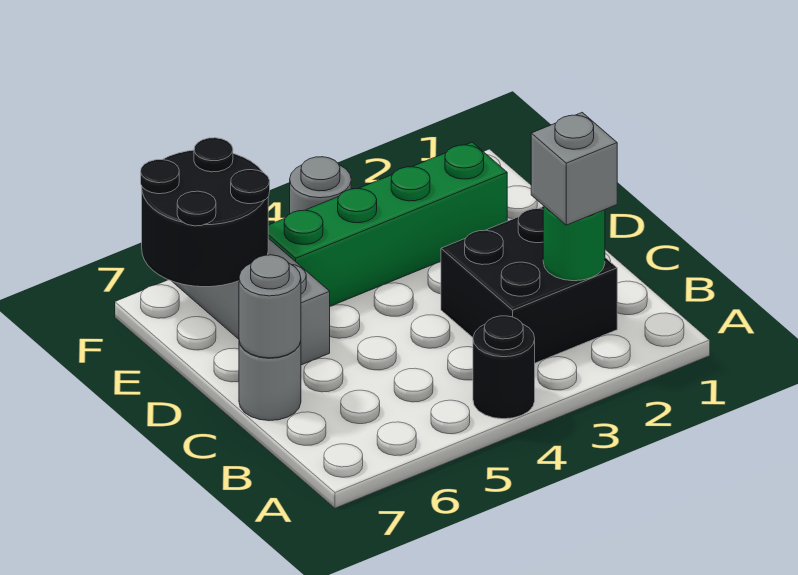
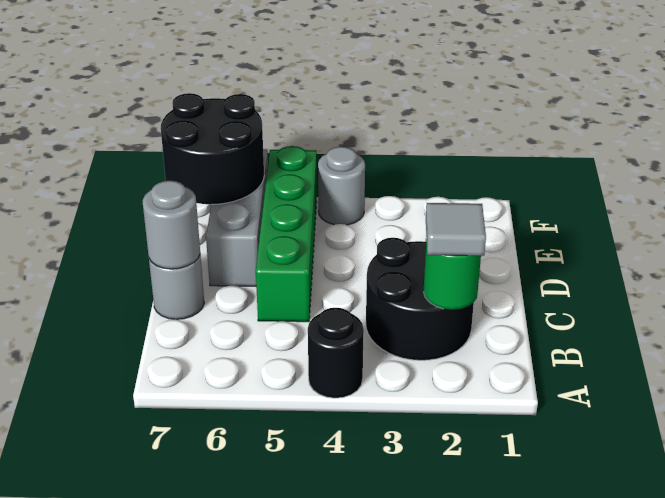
black 2x2 brick [441,207,617,363] -> black 2x2 round brick [366,238,474,360]
grey 1x1 brick [531,113,617,225] -> grey 1x1 tile [426,203,486,256]
green 1x4 brick [268,142,507,306] -> green 1x4 brick turned to [256,146,317,322]

